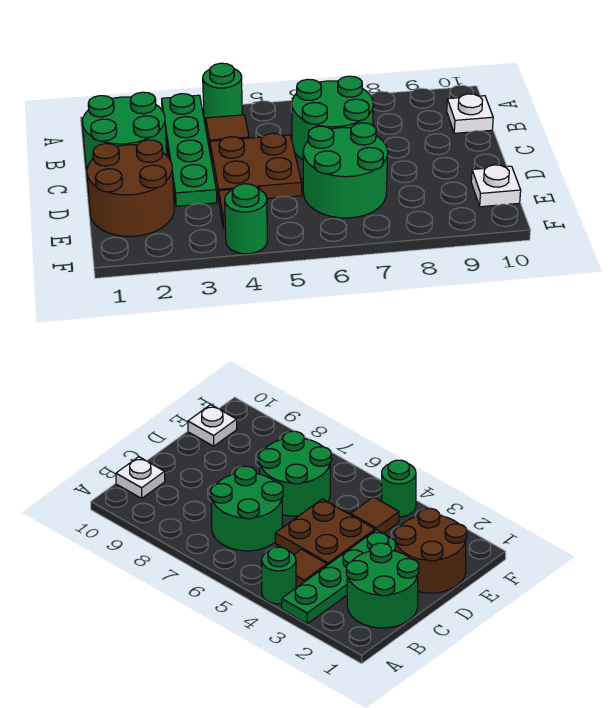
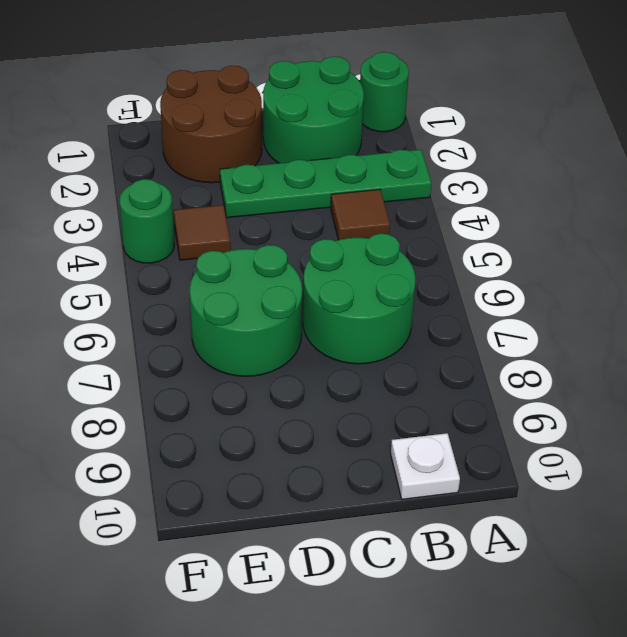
green 1x1 round brick [203,63,242,122] -> green 1x1 round brick moved to [360,52,409,132]
brown 2x2 plate [210,133,302,200] -> none
white 1x1 plate [471,165,521,207] -> none

